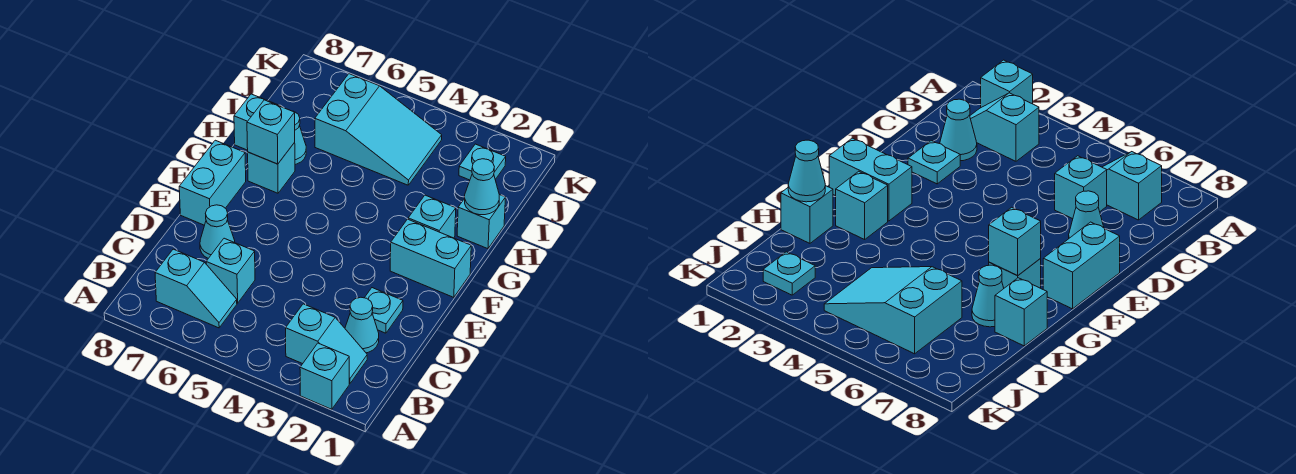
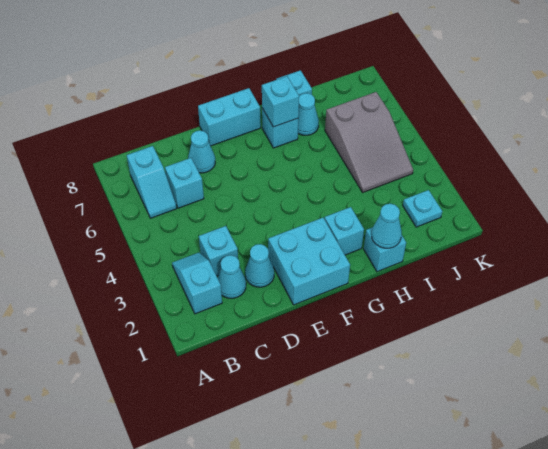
cyan 1x1 brick [300,343,349,409] -> cyan 1x1 brick moved to [199,226,238,276]
cyan 1x2 slope [286,304,367,384] -> cyan 1x2 slope turned to [172,253,222,314]
cyan 1x1 plate [365,288,403,333] -> cyan 1x1 cone [245,244,274,287]
cyan 1x2 brick [390,219,471,297] -> cyan 2x2 brick [268,218,350,305]
cyan 2x3 slope [315,74,442,185] -> grey 2x3 slope [325,92,413,192]

